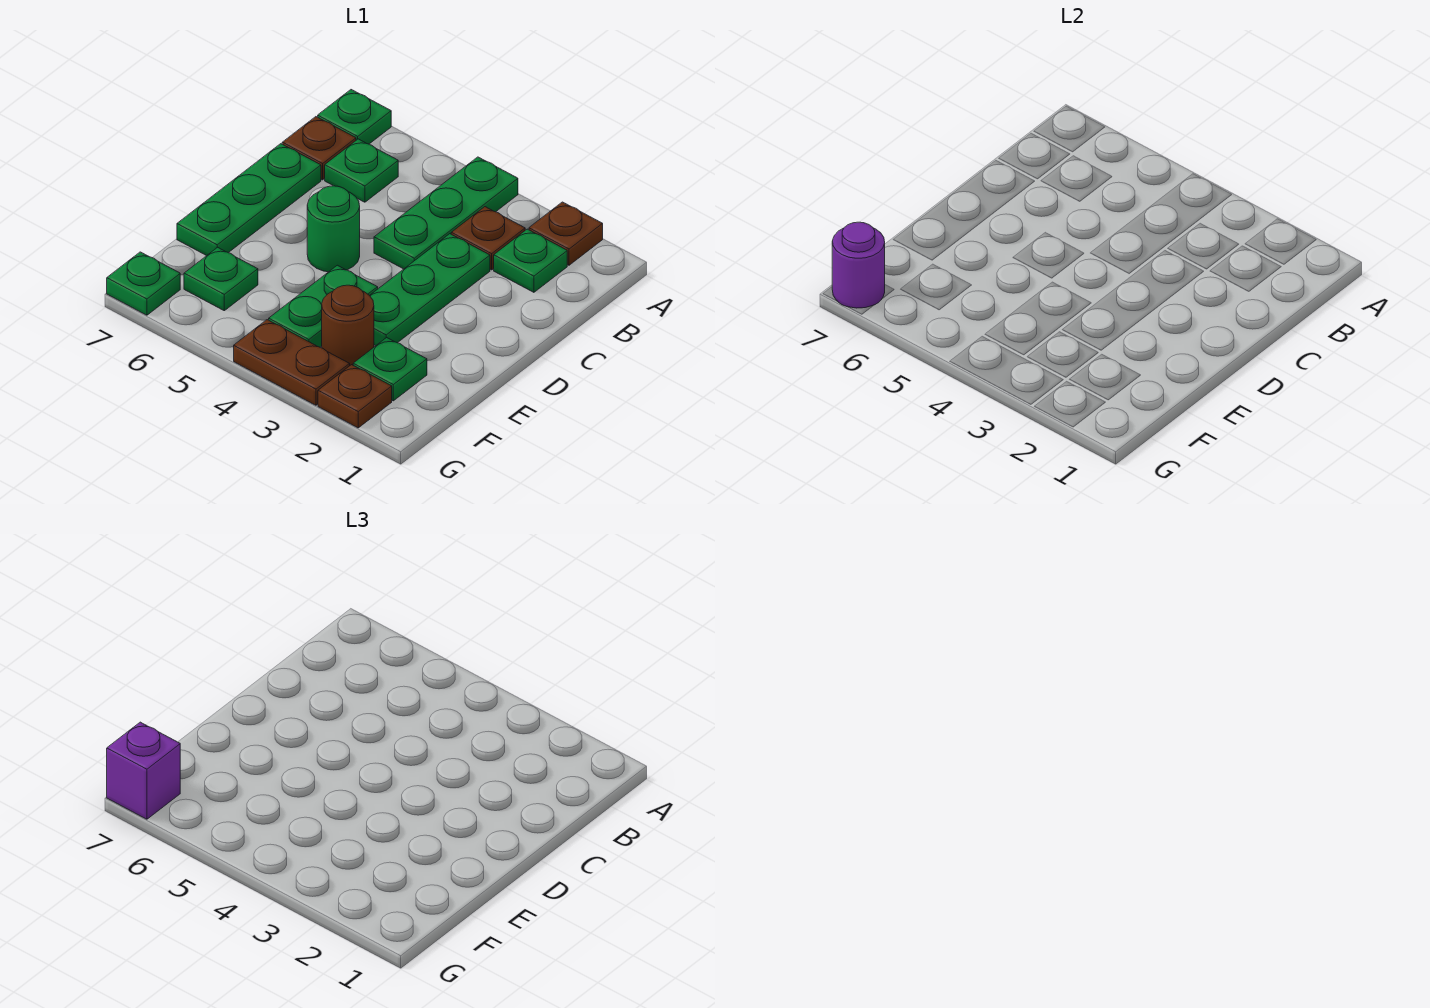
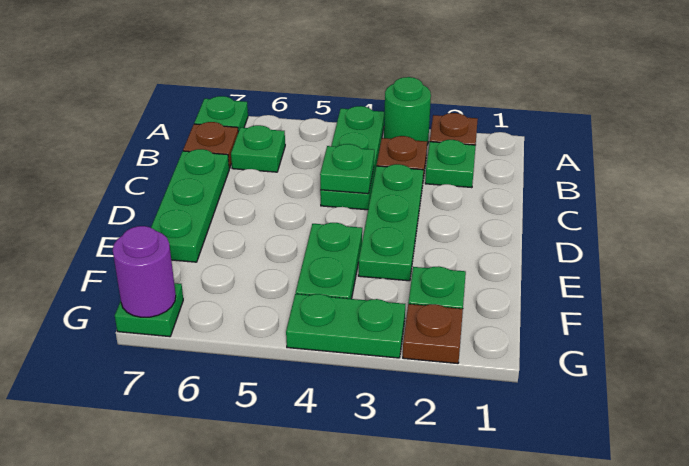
green 1x1 round brick [307,186,360,272] -> green 1x1 round brick moved to [384,77,431,144]
brown 1x1 round brick [322,285,374,365] -> none
green 1x1 plate [184,247,258,311] -> green 1x1 plate moved to [320,144,374,194]
brown 1x2 plate [234,320,350,405] -> green 1x2 plate [286,294,405,358]
purple 1x1 brick [107,722,180,819] -> none

